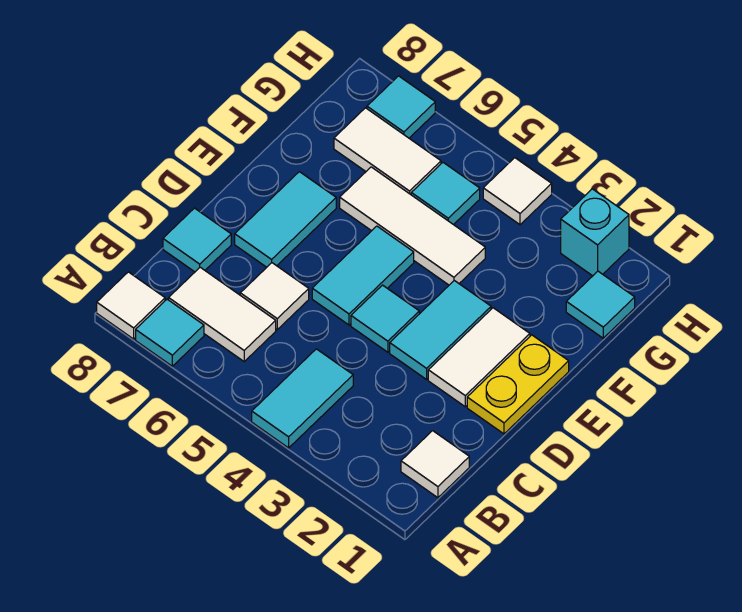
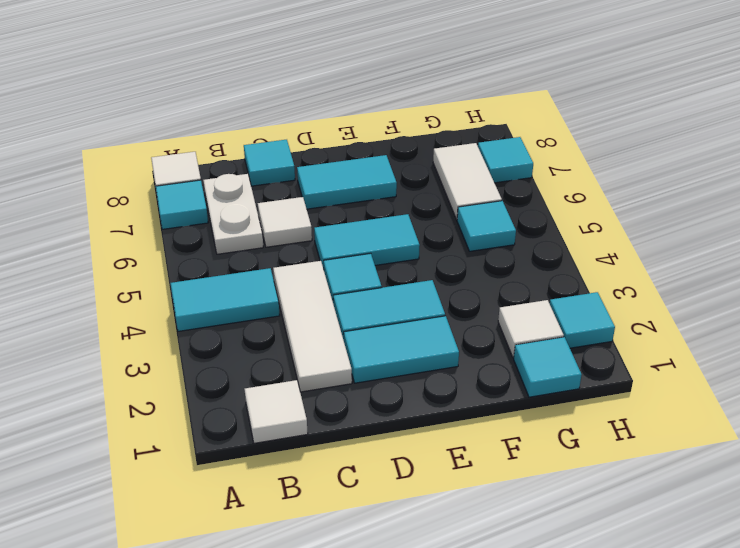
white 1x2 tile [169,267,276,361] -> white 1x2 plate [203,174,263,254]
yellow 1x2 plate [467,335,569,434] -> none
white 1x2 tile [428,308,530,407] -> cyan 1x2 tile [344,316,459,383]
white 1x3 tile [340,167,485,285] -> white 1x3 tile moved to [273,261,352,392]
cyan 1x1 brick [561,189,629,276] -> cyan 1x1 tile [550,292,615,348]
white 1x1 tile [483,158,552,225] -> white 1x1 tile moved to [498,300,564,357]

